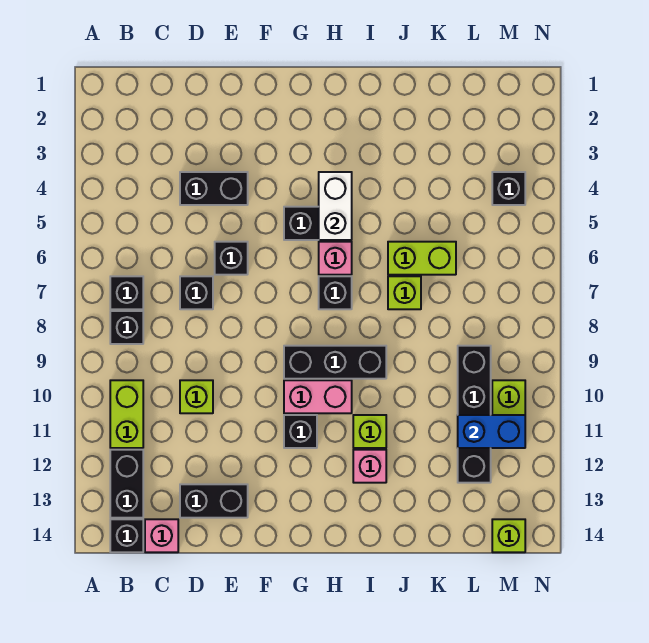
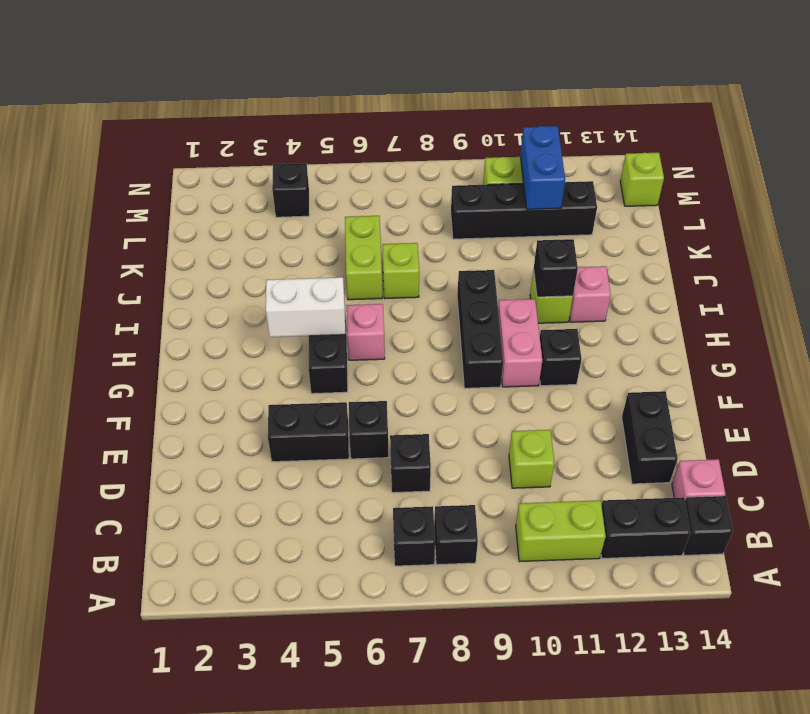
black 1x2 brick [180,172,248,205] -> black 1x2 brick turned to [268,402,349,462]
black 1x1 brick [319,276,352,309] -> black 1x1 brick moved to [534,239,578,297]

